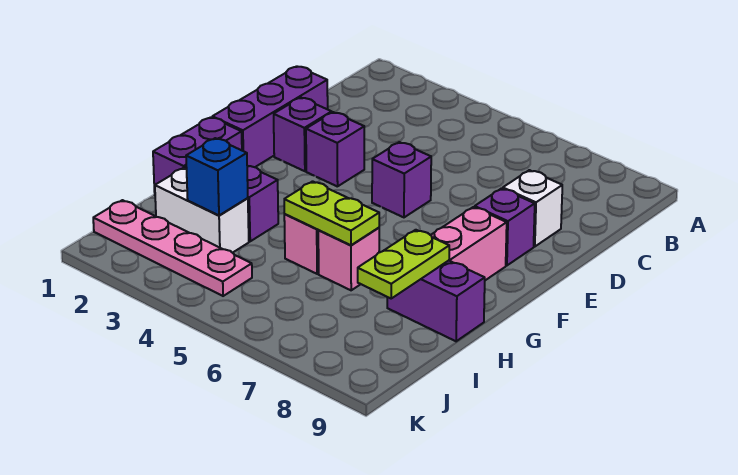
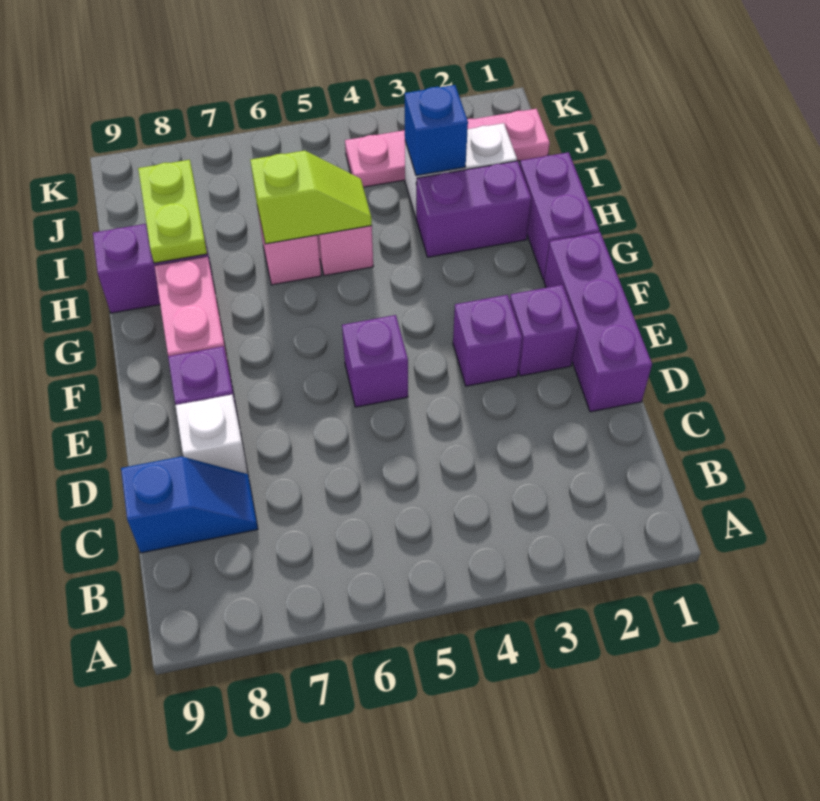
none -> blue 1x2 slope [121,457,258,553]
lime 1x2 plate [284,181,379,245] -> lime 1x2 slope [250,151,372,244]

